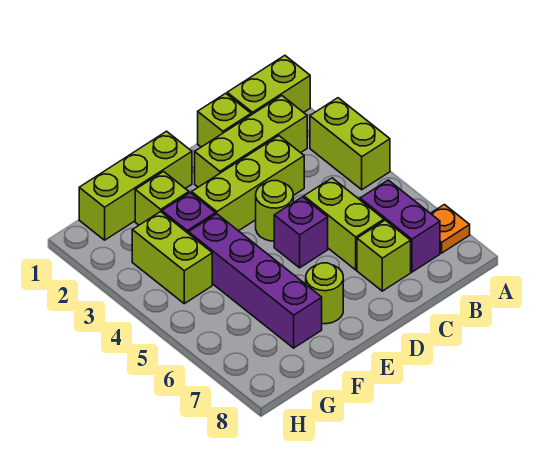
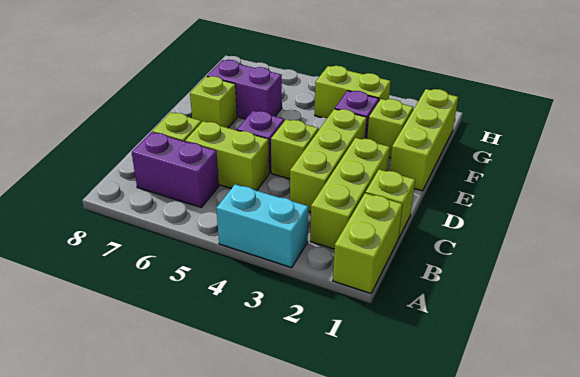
lime 1x2 brick [310,98,390,190] -> cyan 1x2 brick [216,184,308,268]
orange 1x1 plate [431,205,470,253] -> none
lime 1x1 round brick [256,181,293,241] -> lime 1x1 brick [271,119,318,179]
lime 1x1 round brick [306,263,343,324] -> lime 1x1 brick [190,76,237,128]
purple 1x4 brick [189,214,322,348] -> purple 1x2 brick [207,60,282,119]

